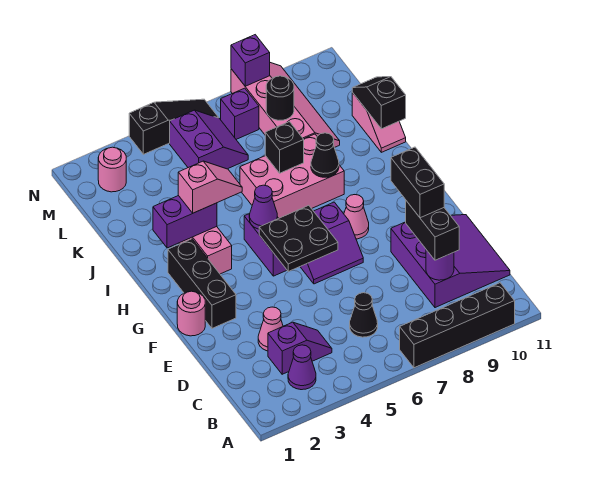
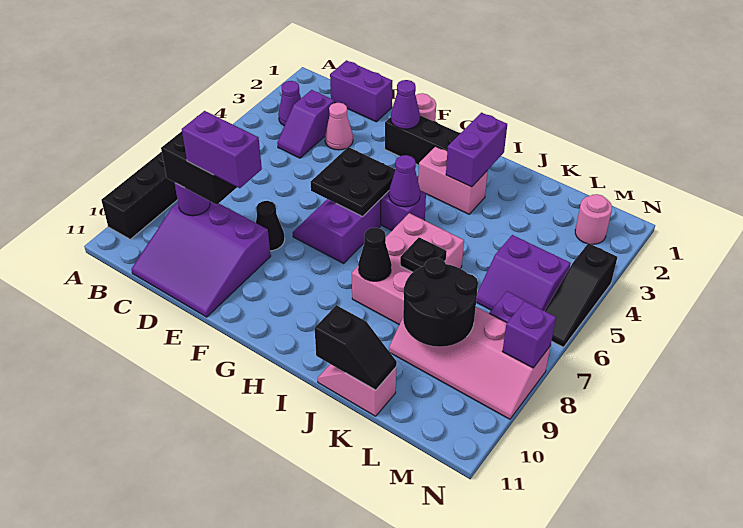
none -> purple 1x2 brick [330,60,392,122]
black 1x1 cone [350,293,378,337] -> black 1x1 cone moved to [256,201,285,251]
black 1x2 brick [391,147,444,218] -> purple 1x2 brick [182,111,262,188]
none -> purple 1x1 cone [391,80,420,129]
pink 1x1 cone [344,195,369,239] -> none
pink 1x2 slope [178,161,242,213] -> none
black 1x1 brick [265,122,304,173] -> black 1x1 plate [400,237,447,272]
black 1x1 round brick [266,76,294,120] -> black 2x2 round brick [403,258,478,347]

